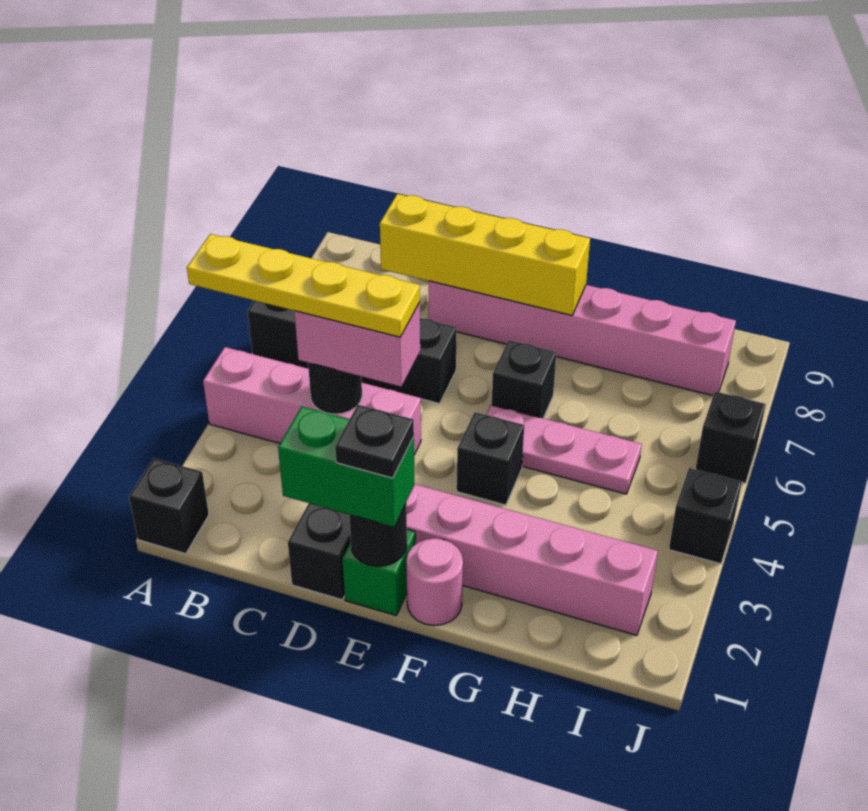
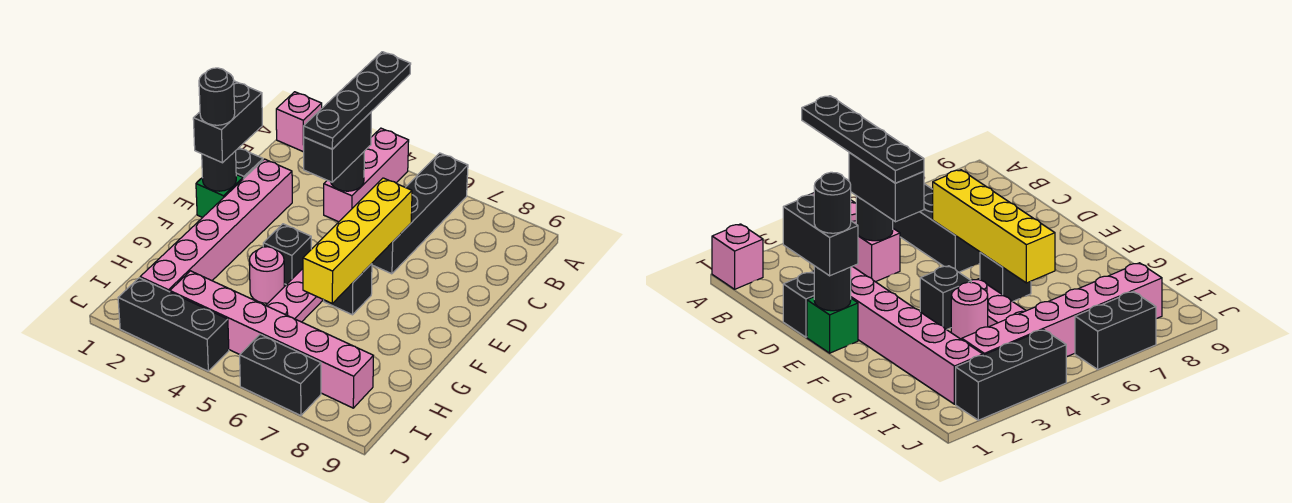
black 1x1 brick [129,458,209,554] -> pink 1x1 brick [276,92,322,152]
pink 1x4 brick [203,347,421,455] -> pink 1x3 brick [324,128,409,222]
yellow 1x4 plate [187,234,420,337] -> black 1x4 plate [304,52,411,149]
pink 1x2 brick [294,303,420,387] -> black 1x2 brick [304,112,371,182]
yellow 1x4 brick [380,194,590,315] -> yellow 1x4 brick moved to [303,178,412,303]
green 1x2 brick [278,407,415,527] -> black 1x2 brick [193,81,262,163]
pink 1x6 brick [428,281,736,396] -> pink 1x6 brick turned to [170,271,373,408]
black 1x1 plate [335,405,414,478] -> black 1x1 round brick [199,68,235,125]
pink 1x1 round brick [406,538,463,626] -> pink 1x1 round brick moved to [249,247,284,303]
black 1x1 brick [669,468,742,564] -> black 1x3 brick [118,278,229,371]
black 1x1 brick [696,391,766,483] -> black 1x2 brick [240,334,321,416]

